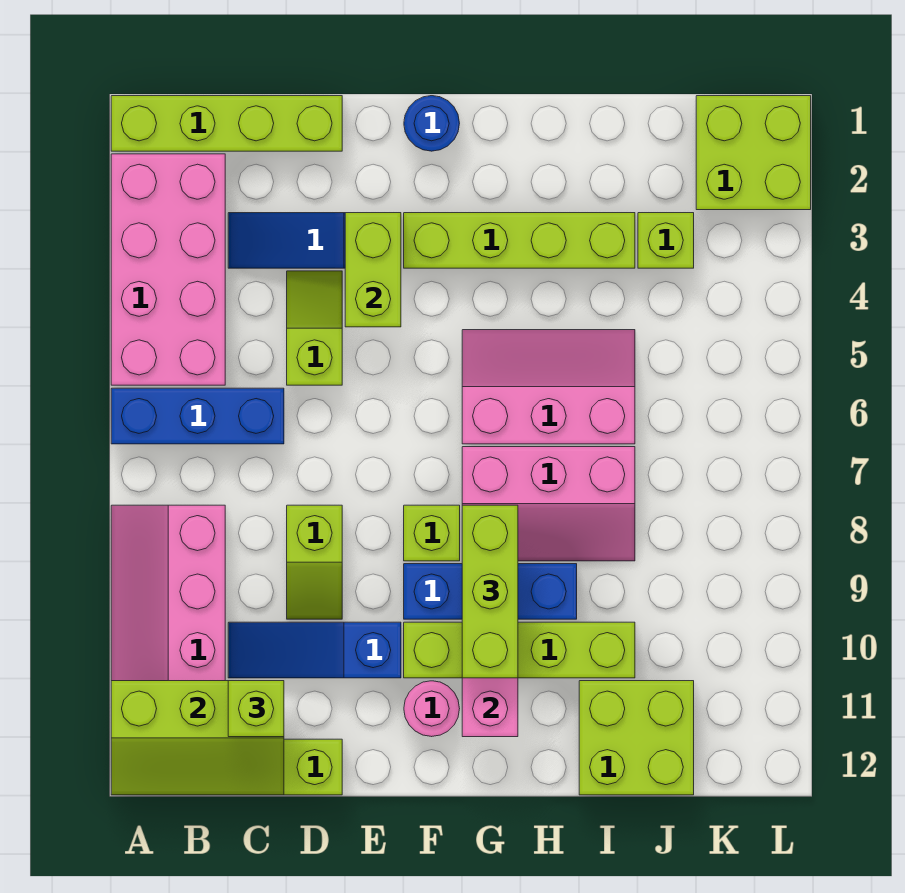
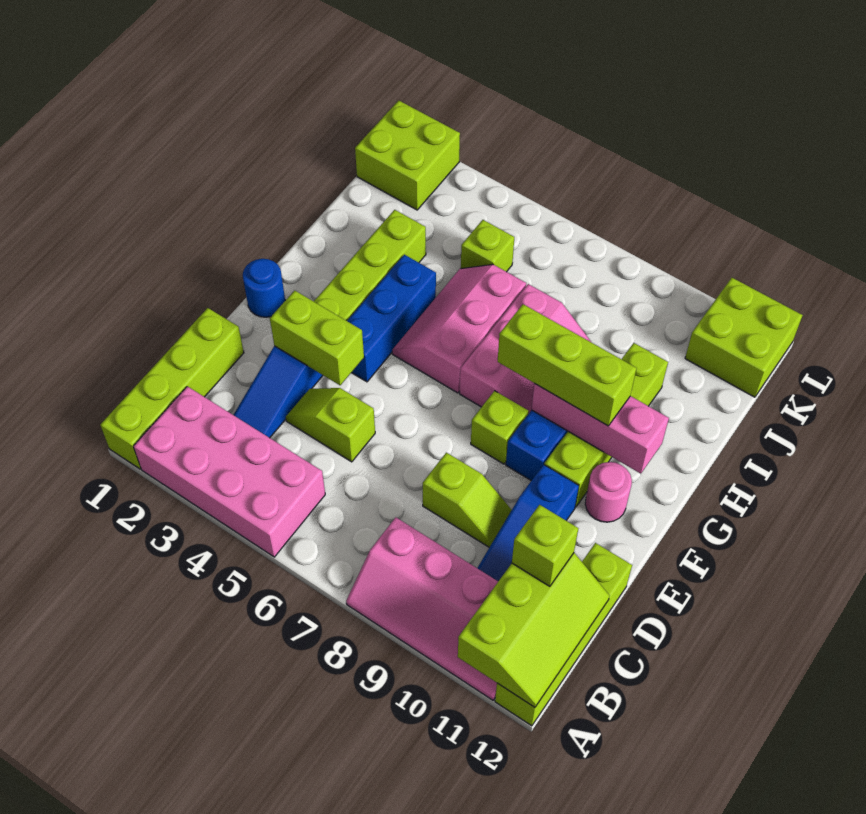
blue 1x3 brick [111,388,284,444] -> blue 1x3 brick moved to [347,255,436,382]
lime 2x2 brick [579,681,694,795] -> lime 2x2 brick moved to [685,278,803,397]
lime 1x1 brick [638,213,694,268] -> lime 1x1 brick moved to [461,220,514,272]

